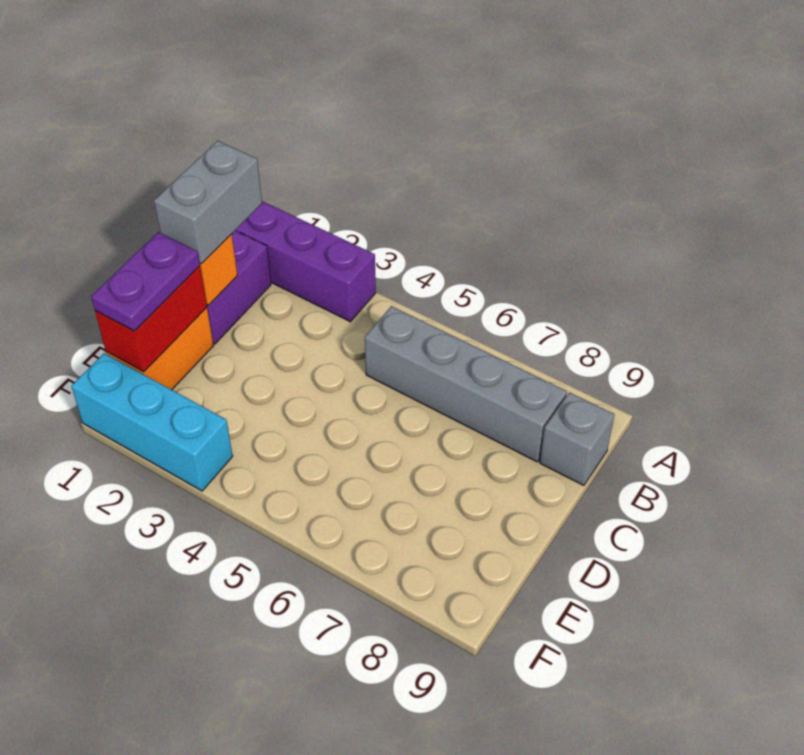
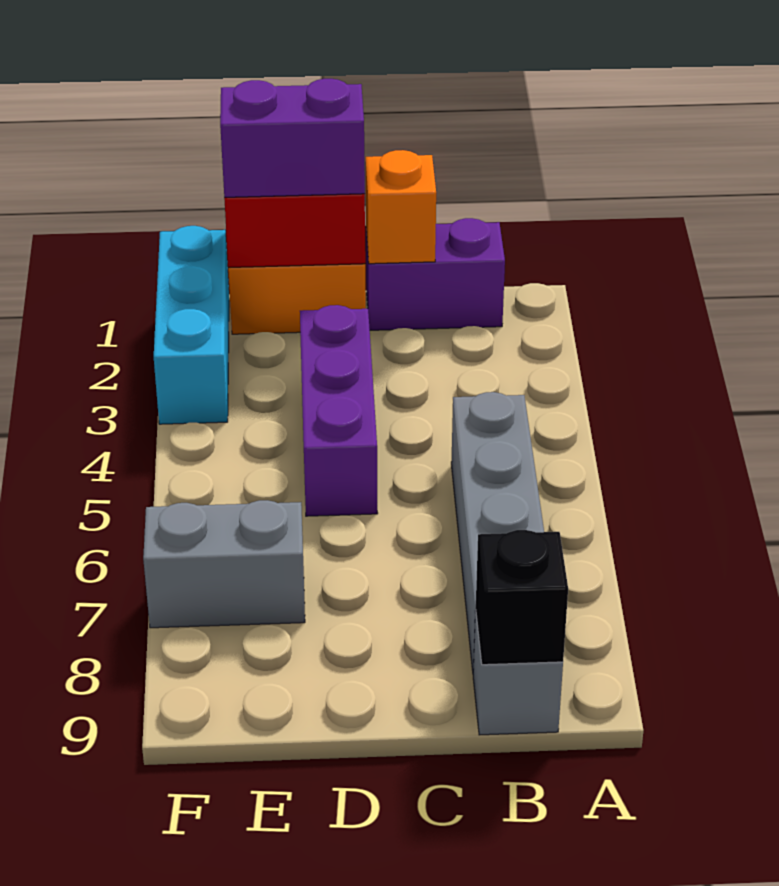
purple 1x3 brick [235,201,376,322] -> purple 1x3 brick moved to [300,305,378,516]
grey 1x2 brick [154,141,262,264] -> grey 1x2 brick moved to [143,500,305,628]
none -> black 1x1 brick [475,530,568,665]
purple 1x2 plate [91,232,200,331] -> purple 1x2 brick [220,79,365,197]

